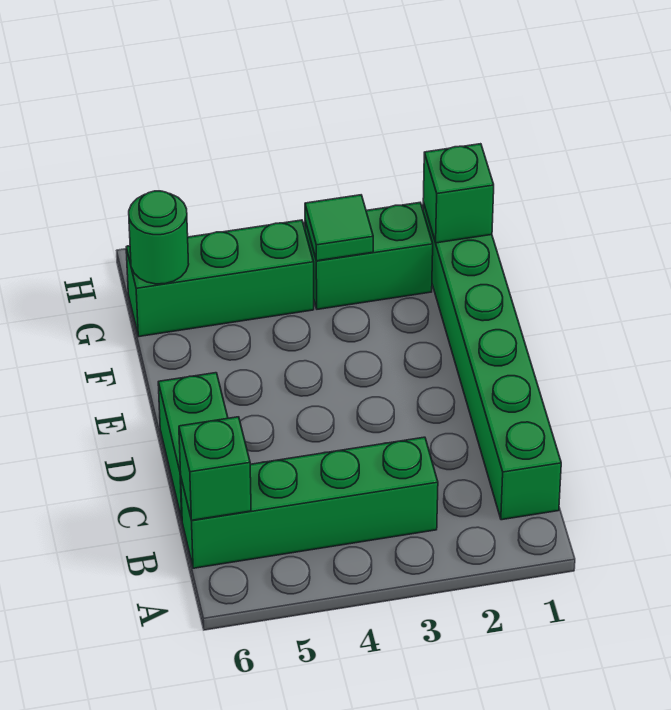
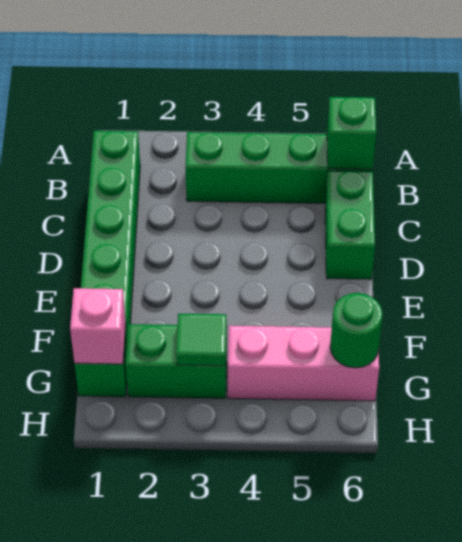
green 1x1 brick [423,144,494,243] -> pink 1x1 brick [70,288,126,364]
green 1x3 brick [126,220,314,336] -> pink 1x3 brick [228,326,379,401]

